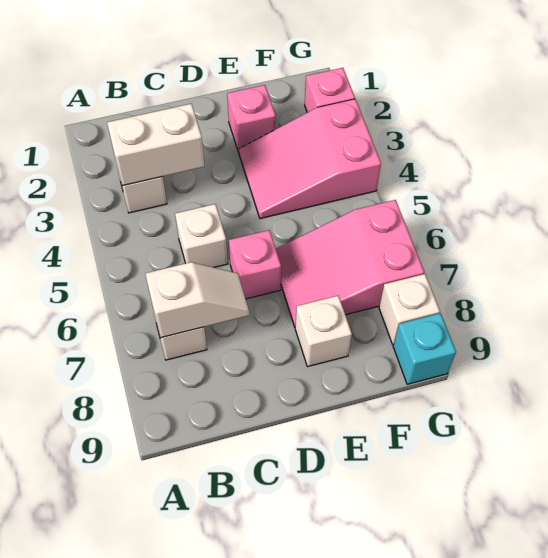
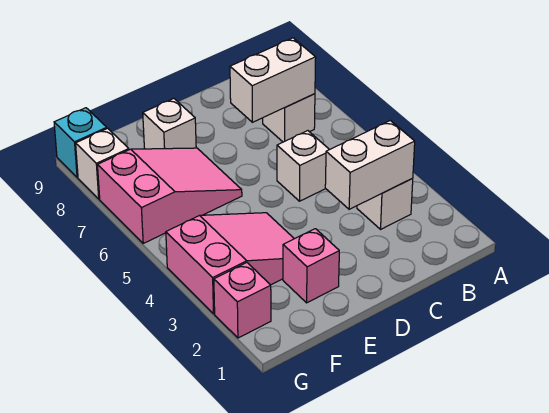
white 1x2 slope [145,262,249,338] -> white 1x2 brick [230,38,316,122]
pink 1x1 brick [229,230,281,299] -> none

